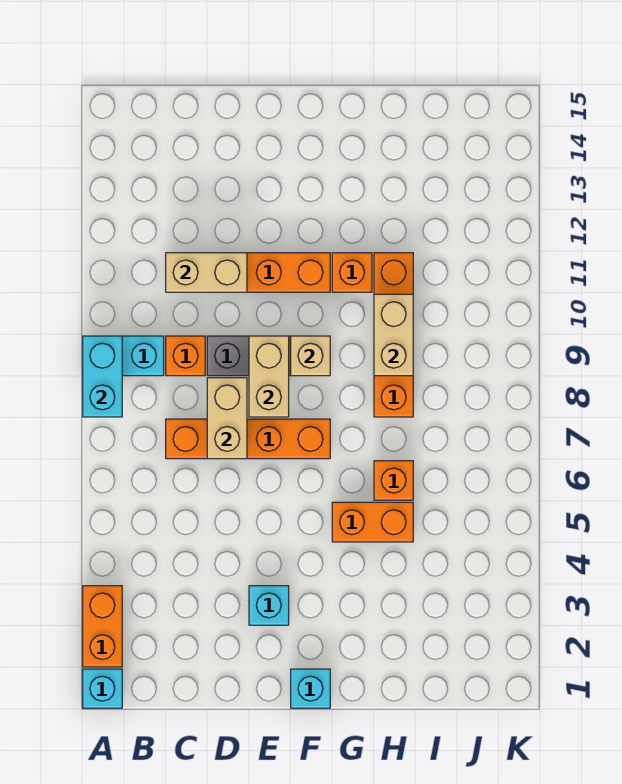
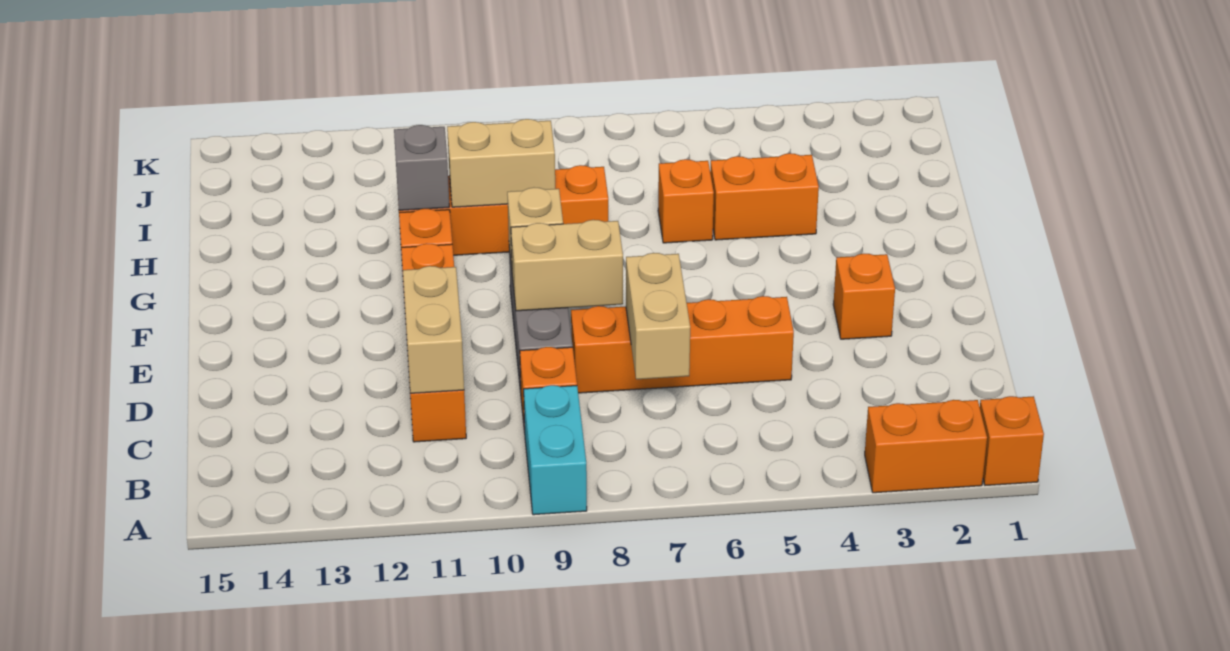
cyan 1x1 brick [83,669,122,708] -> orange 1x1 brick [980,396,1044,485]
cyan 1x2 brick [83,336,122,417] -> none
orange 1x4 brick [166,419,330,459] -> orange 1x4 brick turned to [571,296,794,393]
tan 1x2 brick [207,378,247,459] -> tan 1x2 brick turned to [626,253,690,379]
cyan 1x1 brick [249,586,289,625] -> orange 1x1 brick [833,254,895,339]
cyan 1x1 brick [291,669,330,708] -> none
orange 1x2 brick [332,502,413,542] -> orange 1x2 brick turned to [710,153,819,240]
none -> grey 1x1 brick [394,125,449,210]

